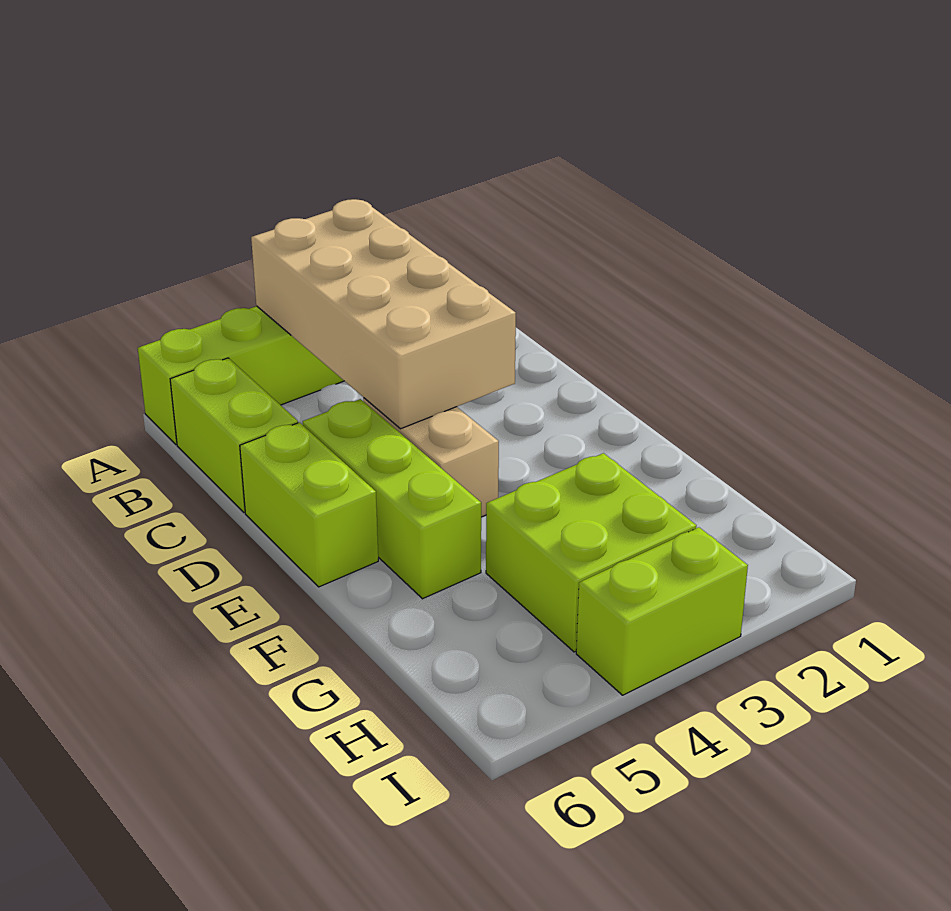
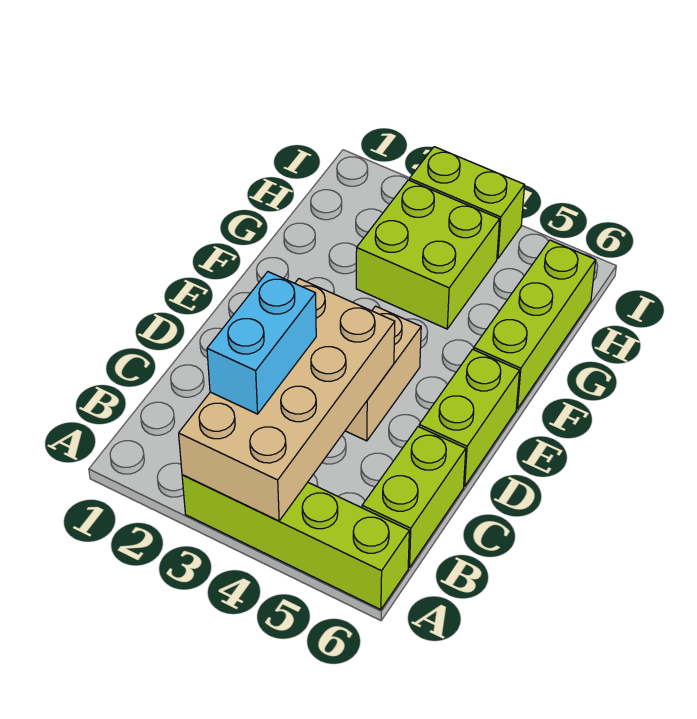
none -> cyan 1x2 brick [207,272,316,414]
lime 1x3 brick [303,399,481,599] -> lime 1x3 brick moved to [474,240,596,409]

